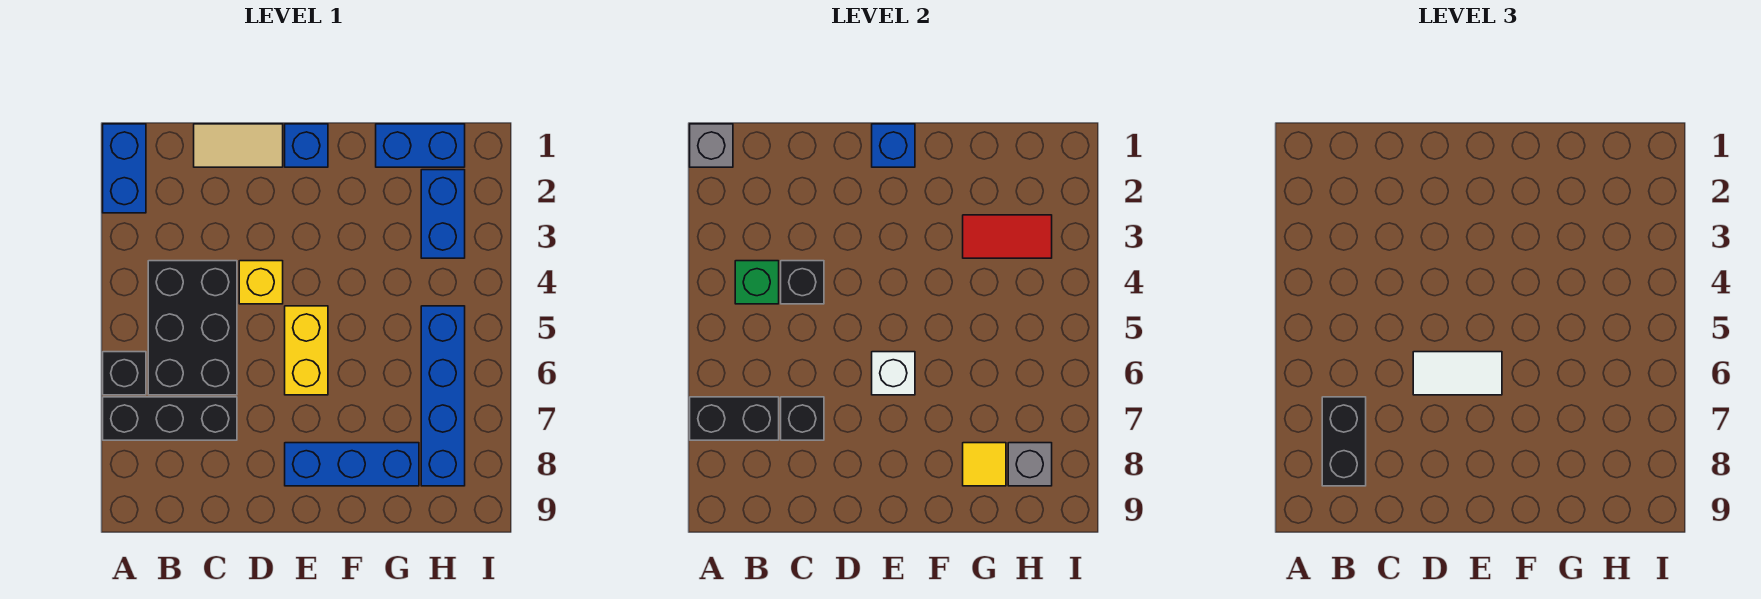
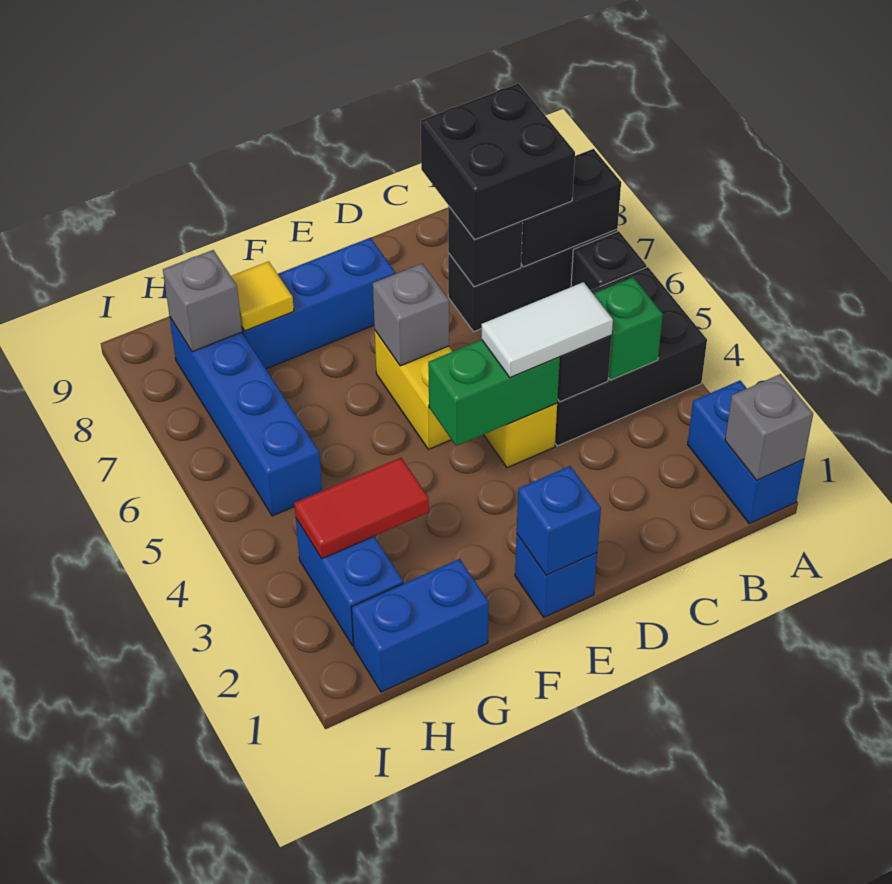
black 2x3 brick [148,261,237,395] -> black 2x3 brick turned to [555,267,707,446]
black 1x2 brick [1322,397,1366,486] -> black 2x2 brick [421,83,575,240]
tan 1x2 tile [194,124,283,167] -> none
none -> green 1x2 brick [428,340,560,446]
white 1x2 tile [1413,352,1502,395] -> white 1x2 tile moved to [481,282,613,377]
white 1x1 brick [872,352,915,395] -> grey 1x1 brick [373,264,449,366]

